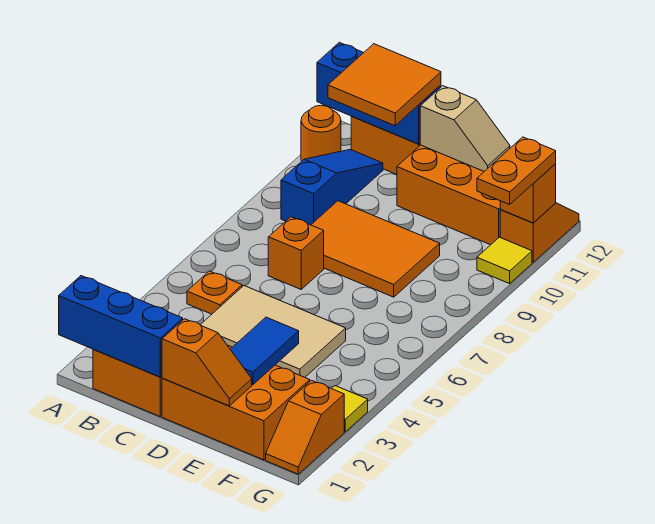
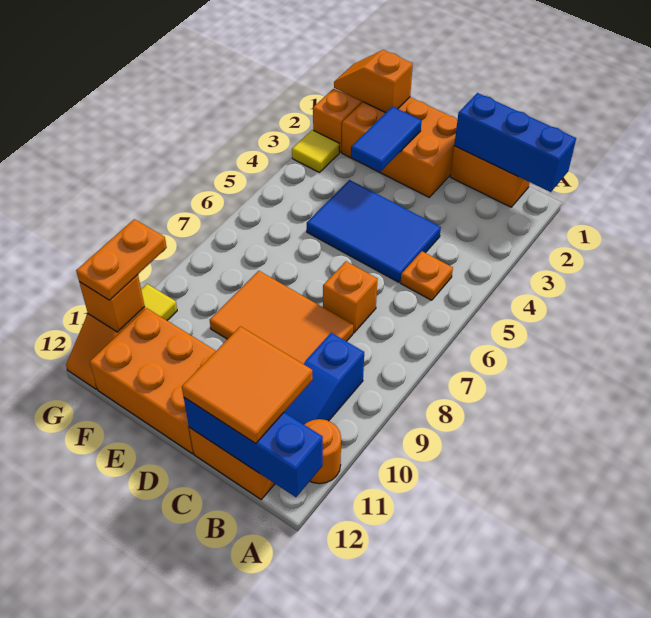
tan 2x3 tile [201,286,346,377] -> blue 2x3 tile [307,180,441,282]
orange 1x2 slope [162,319,252,406] -> orange 1x2 slope moved to [334,50,413,113]
tan 1x2 slope [420,86,510,171] -> none

